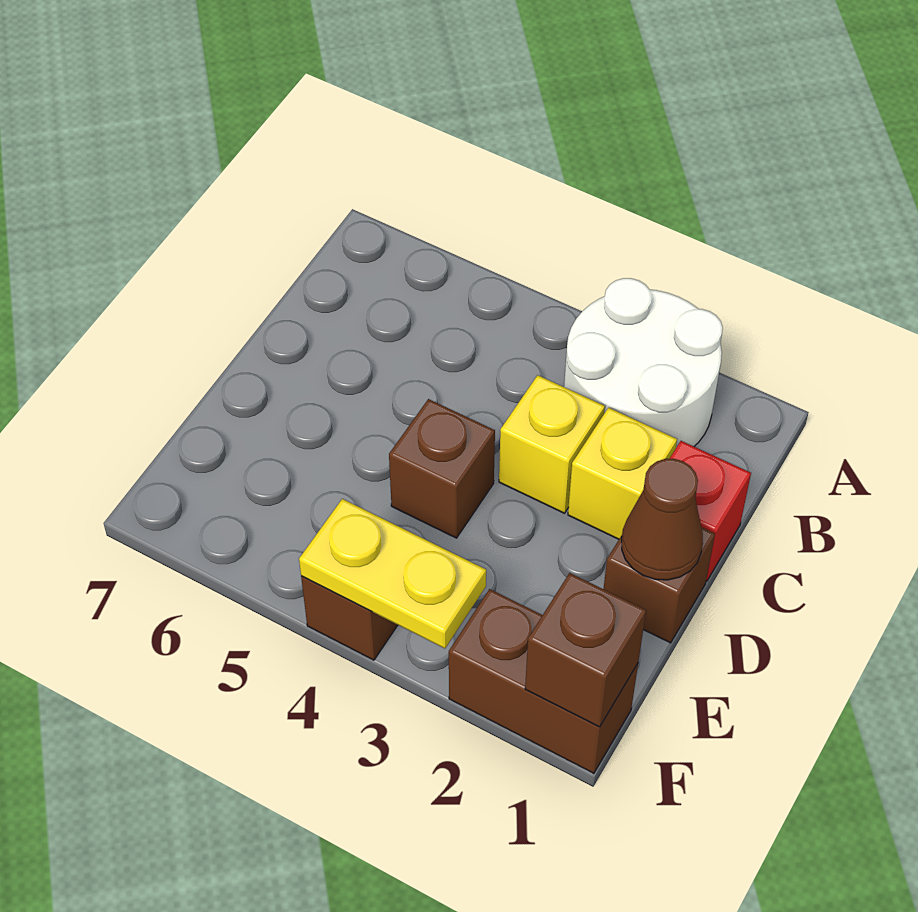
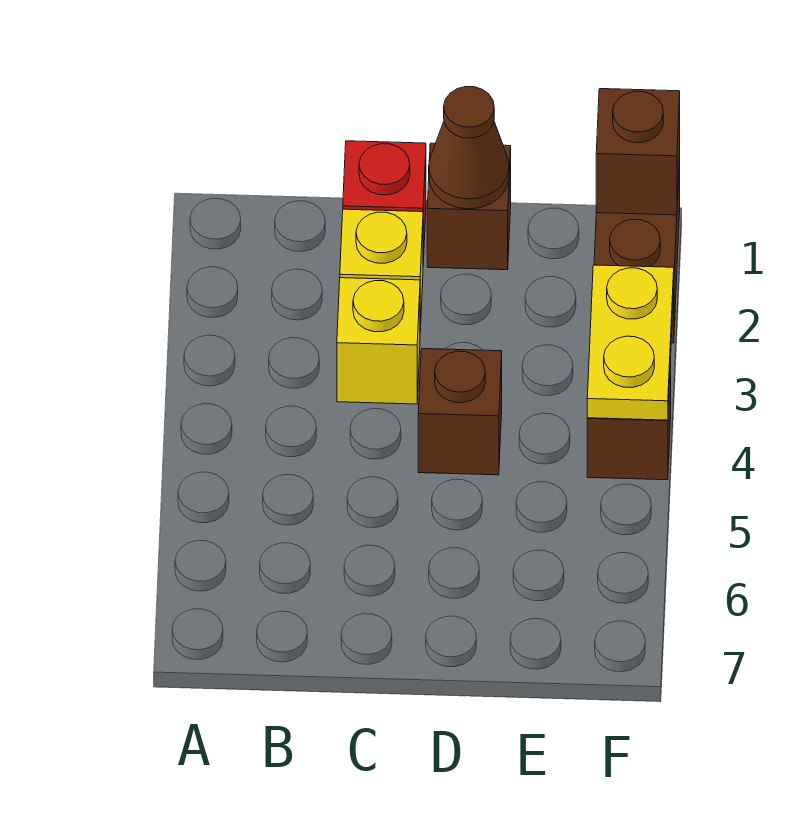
white 2x2 round brick [564,278,723,447] -> none

